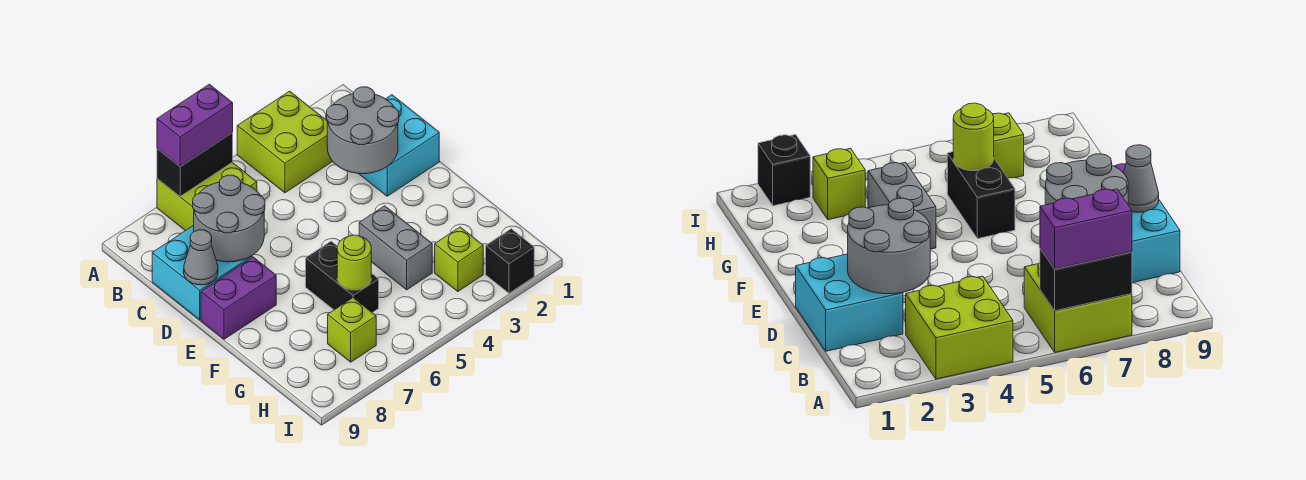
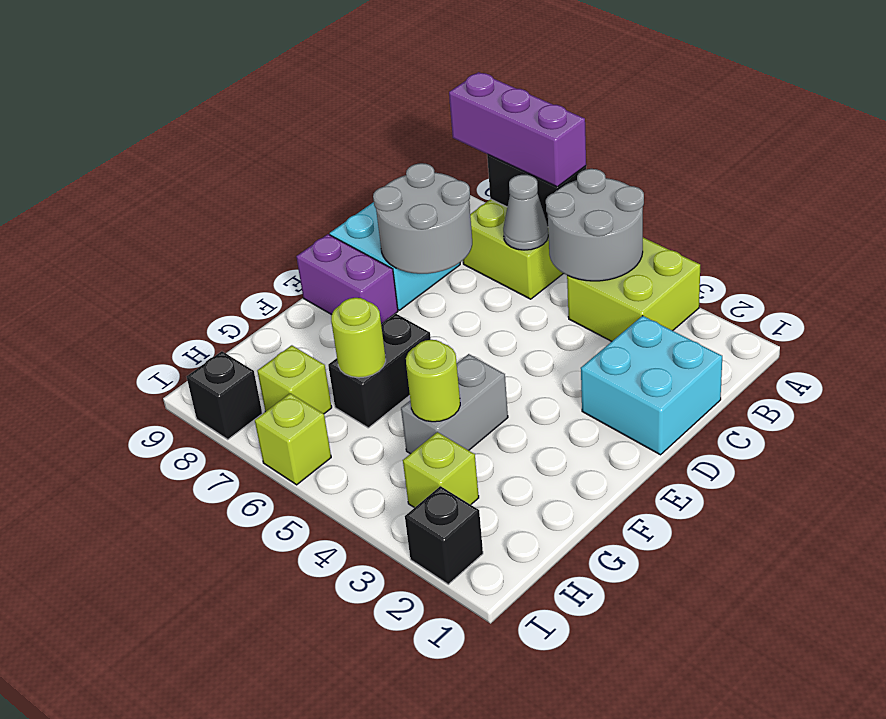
purple 1x2 brick [157,84,233,167] -> purple 1x3 brick [449,72,586,187]
grey 2x2 round brick [327,87,399,174] -> grey 2x2 round brick moved to [546,169,644,281]
grey 1x1 cone [184,230,218,285] -> grey 1x1 cone moved to [503,175,548,250]
none -> lime 1x1 round brick [406,340,460,422]
none -> lime 1x1 brick [255,393,331,485]
none -> black 1x1 brick [187,351,262,439]

